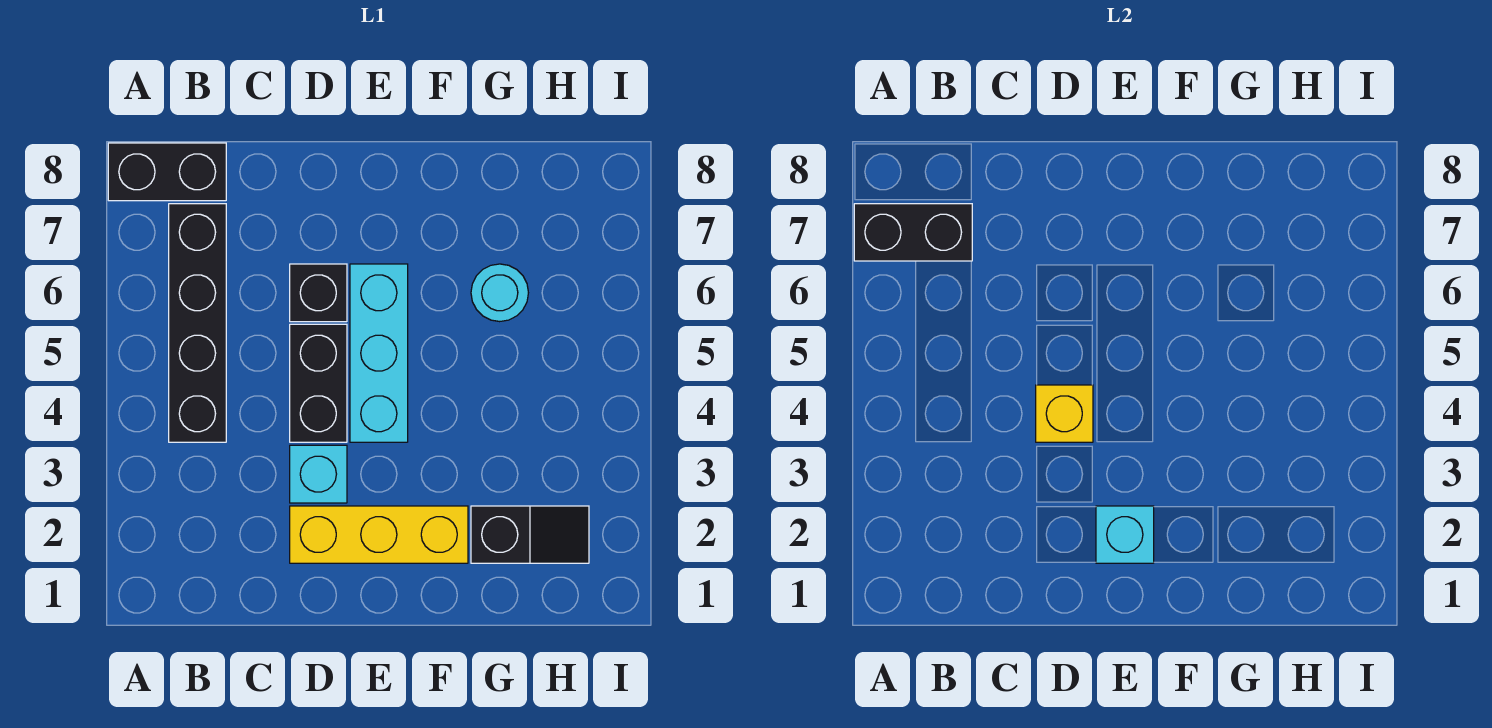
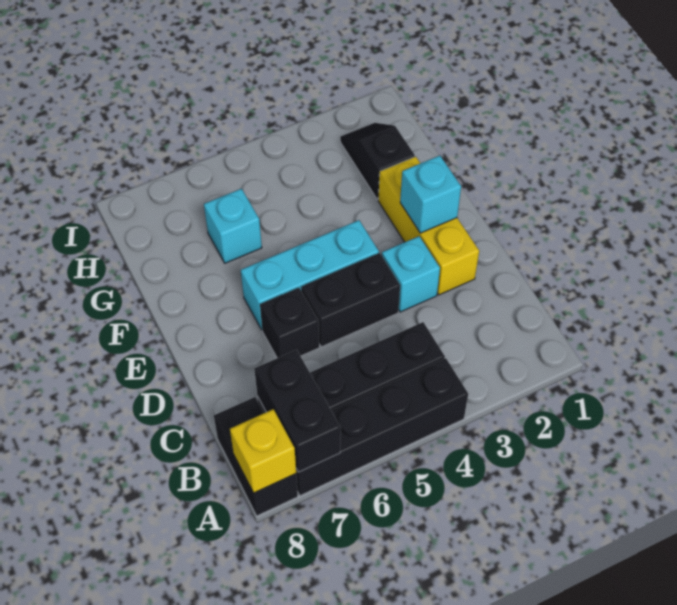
none -> black 1x4 brick [296,358,468,496]
yellow 1x1 brick [1036,385,1093,442] -> yellow 1x1 brick moved to [230,409,296,493]
cyan 1x1 round brick [471,264,528,322] -> cyan 1x1 brick [204,189,262,263]

